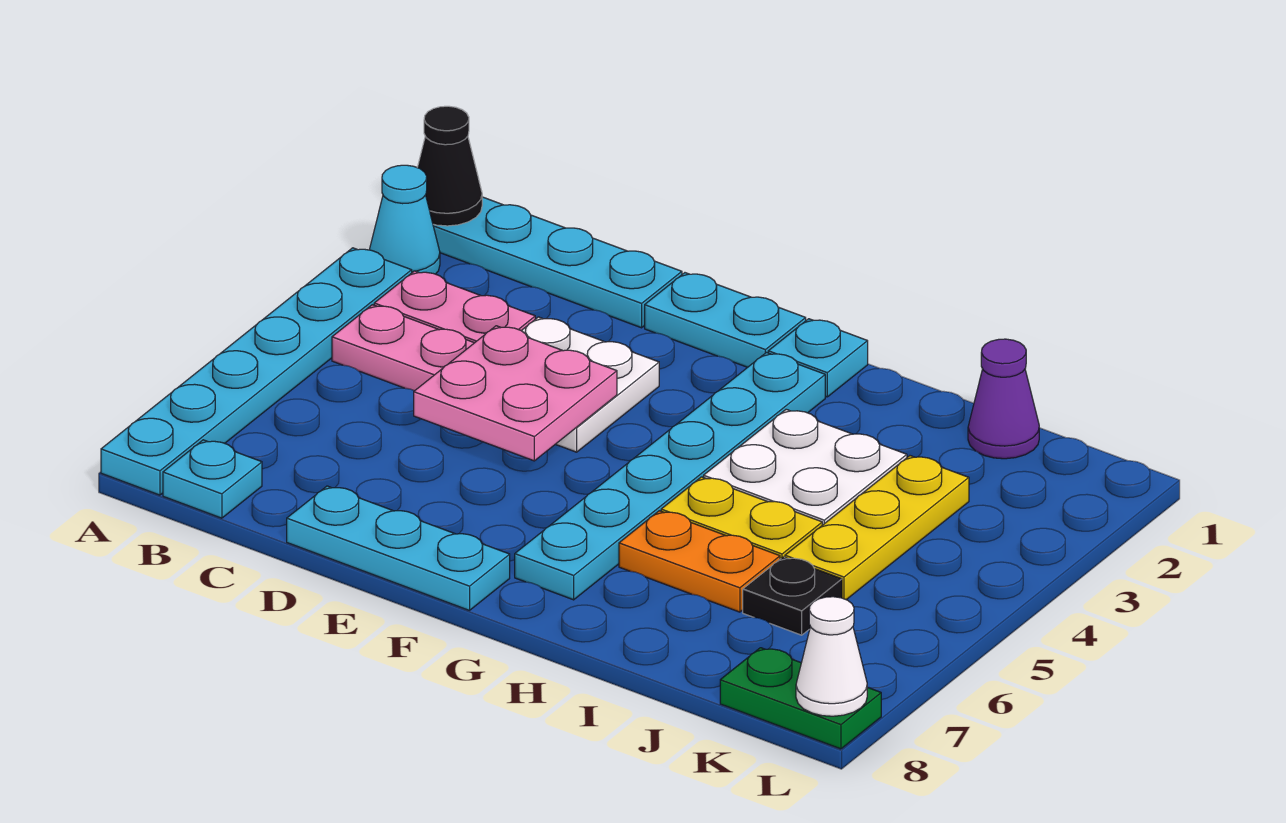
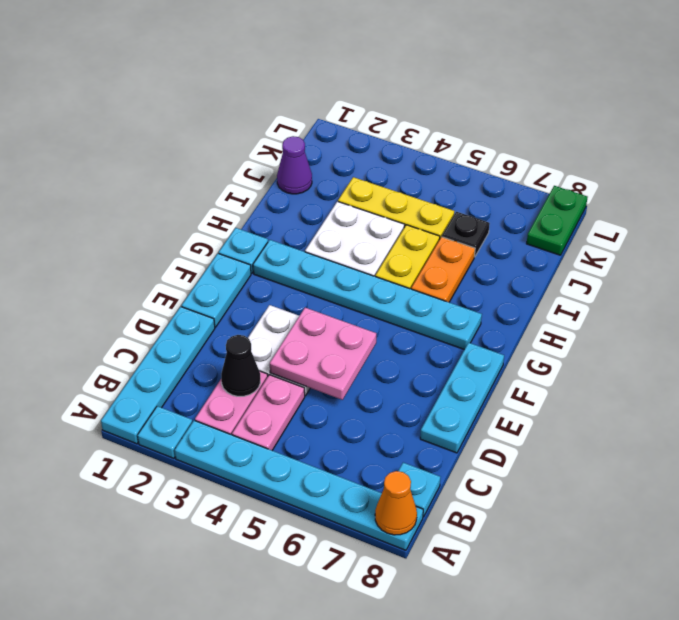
black 1x1 cone [417,106,482,226] -> black 1x1 cone moved to [221,335,260,396]
cyan 1x1 cone [370,165,440,274] -> cyan 1x1 plate [138,406,192,458]
none -> orange 1x1 cone [375,471,417,535]
white 1x1 cone [796,597,867,716] -> none

